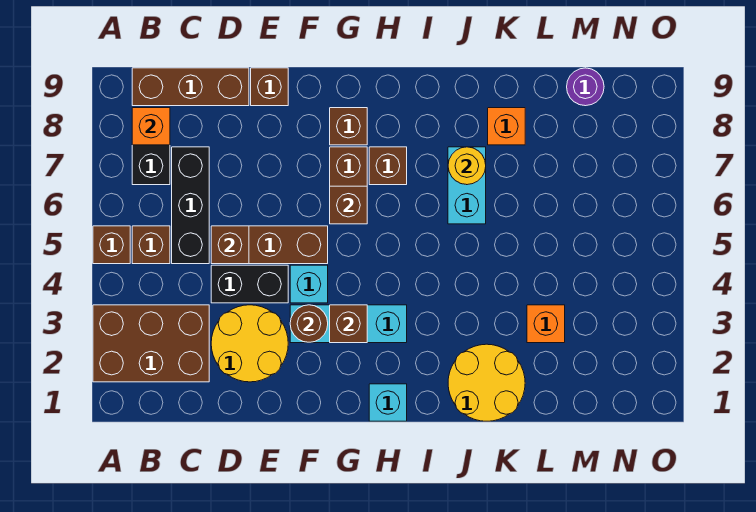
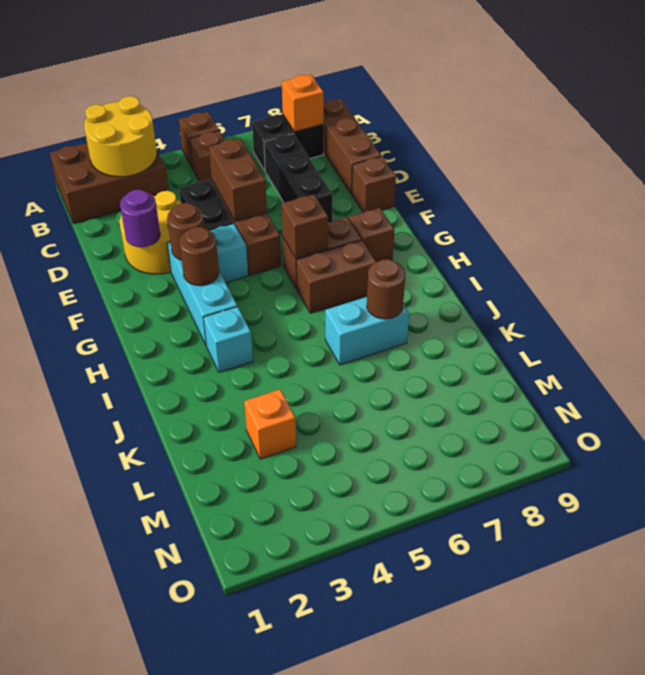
brown 2x3 brick [93,305,209,382] -> brown 2x3 brick turned to [50,143,169,224]
black 1x3 brick [172,147,209,264] -> black 1x3 brick turned to [264,134,333,223]
brown 1x1 brick [211,226,249,264] -> brown 1x2 brick [209,138,267,221]
brown 1x1 brick [330,305,367,343] -> brown 1x1 round brick [179,227,219,286]
cyan 1x1 brick [369,384,407,421] -> cyan 1x1 brick moved to [203,307,253,372]
brown 1x1 brick [369,147,407,185] -> brown 1x2 brick [296,240,376,313]
yellow 2x2 round brick [448,344,525,421] -> yellow 2x2 round brick moved to [84,96,157,177]
yellow 1x1 round brick [448,147,486,185] -> brown 1x1 round brick [367,259,405,319]
orange 1x1 brick [488,108,525,145] -> none
purple 1x1 round brick [567,68,604,106] -> purple 1x1 round brick moved to [120,190,160,247]

